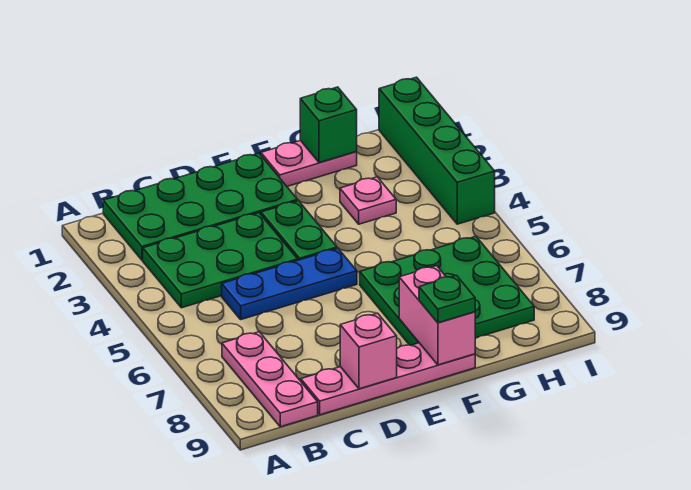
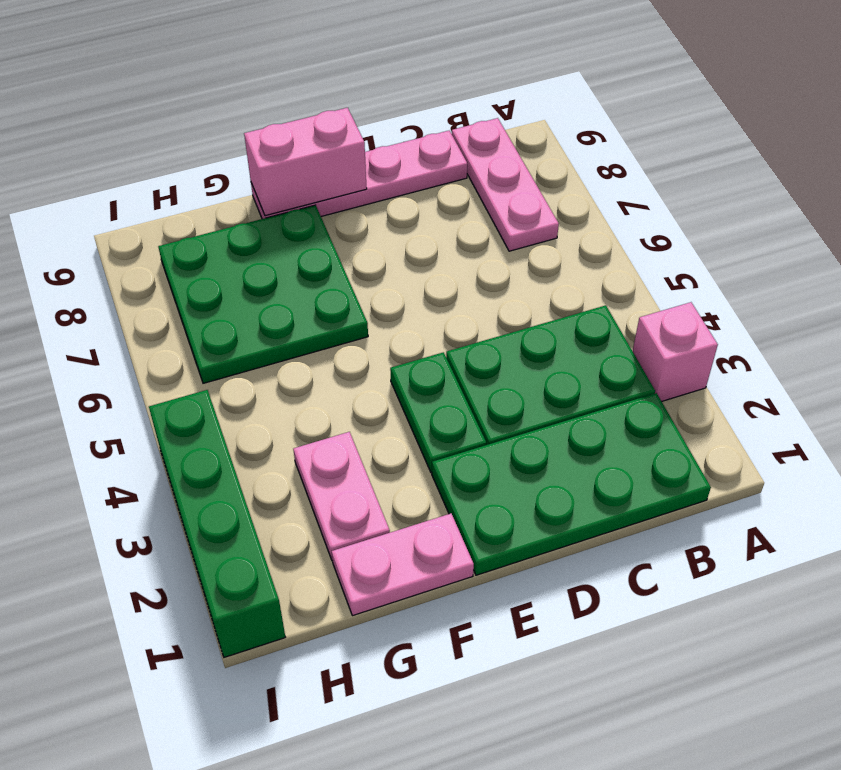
blue 1x3 plate [222,248,357,319] -> none
pink 1x1 brick [340,313,397,389] -> pink 1x1 brick moved to [633,302,718,401]
pink 1x2 brick [399,266,475,365] -> pink 1x2 brick turned to [244,108,367,216]
green 1x1 plate [419,275,475,323] -> none
green 1x1 brick [300,87,357,163] -> none
pink 1x1 plate [340,177,396,224] -> pink 1x2 plate [293,432,390,561]

